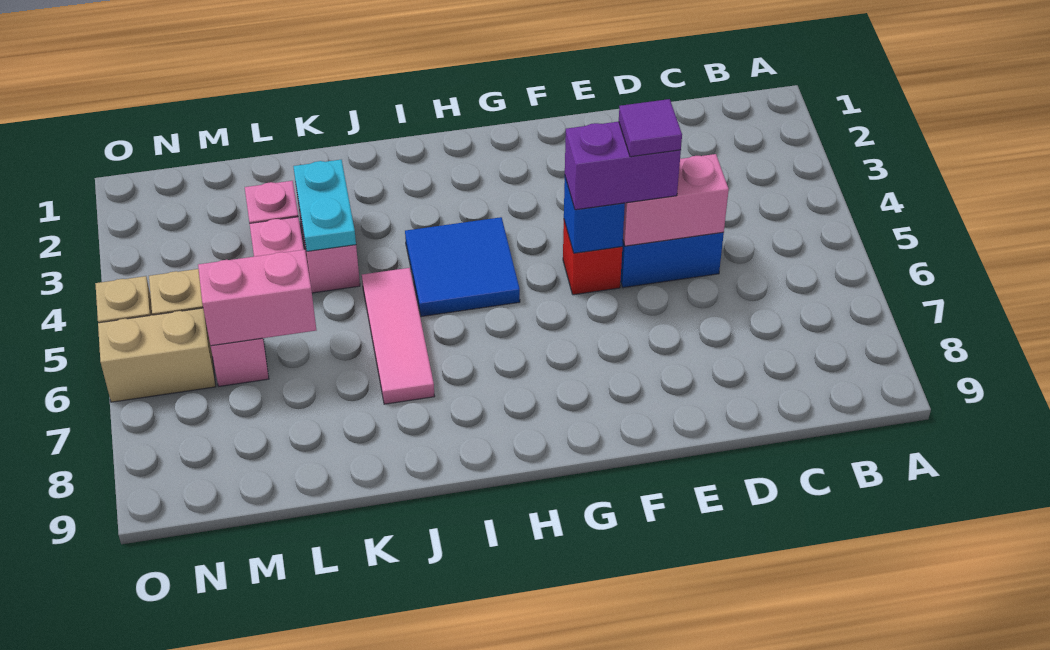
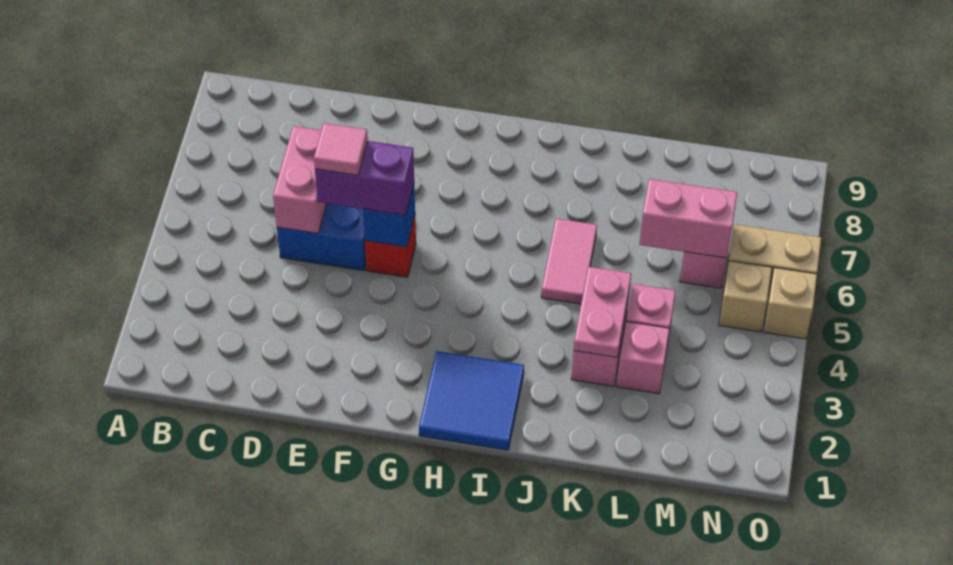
pink 1x2 brick [623,154,729,246] -> pink 1x2 brick turned to [273,126,327,233]
purple 1x1 tile [619,99,682,157] -> pink 1x1 tile [314,123,368,175]
blue 2x2 tile [405,217,520,317] -> blue 2x2 tile moved to [419,351,524,450]
pink 1x3 tile [362,268,435,404] -> pink 1x2 tile [541,219,597,304]
cyan 1x2 plate [293,160,356,251] -> pink 1x2 plate [574,267,631,357]

